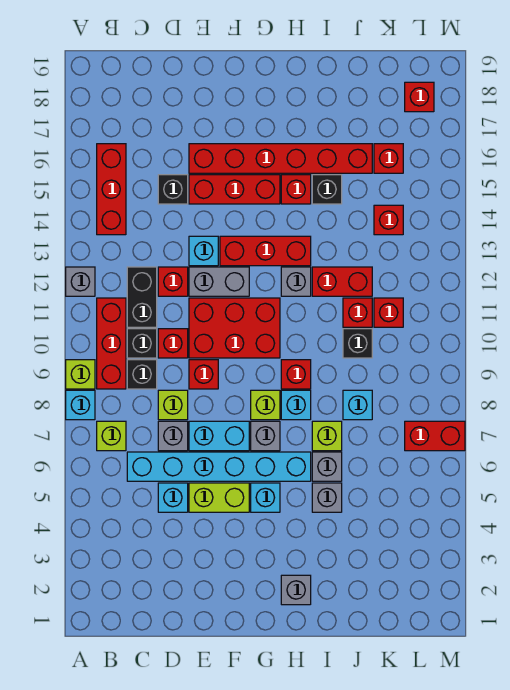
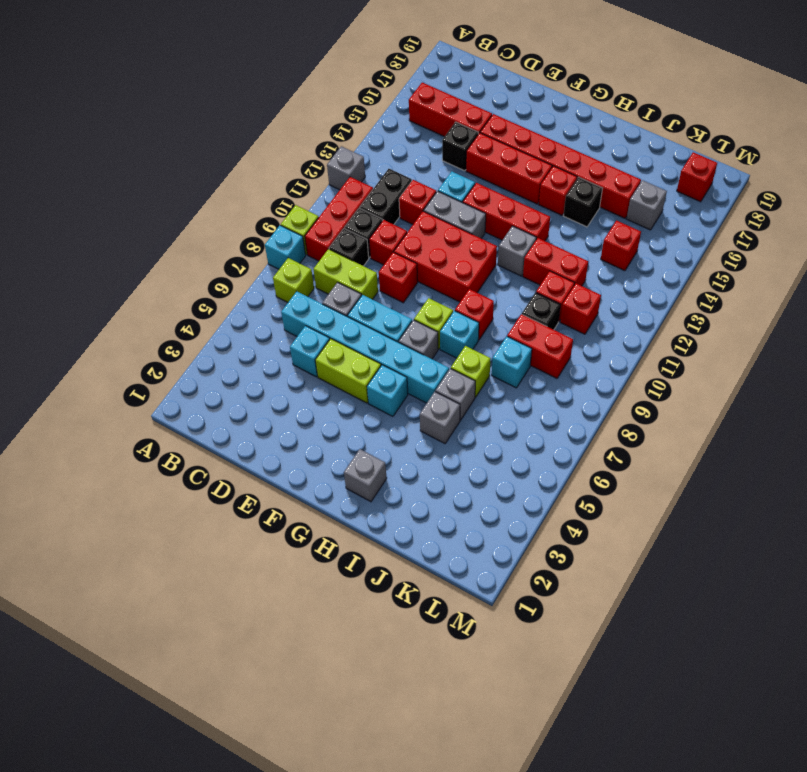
red 1x3 brick [97,144,126,235] -> red 1x3 brick turned to [409,83,492,137]
lime 1x1 brick [158,390,188,420] -> lime 1x2 brick [313,249,378,299]
red 1x1 brick [374,144,403,173] -> grey 1x1 brick [627,180,667,230]
red 1x2 brick [405,421,465,451] -> red 1x2 brick moved to [507,314,573,378]

